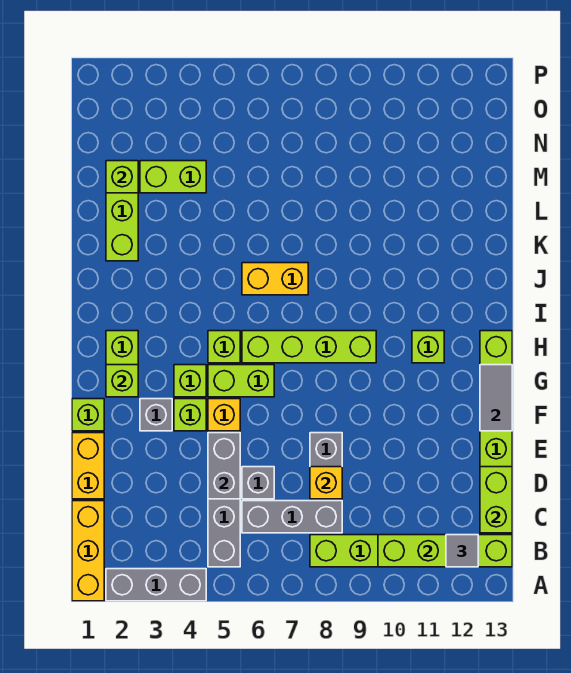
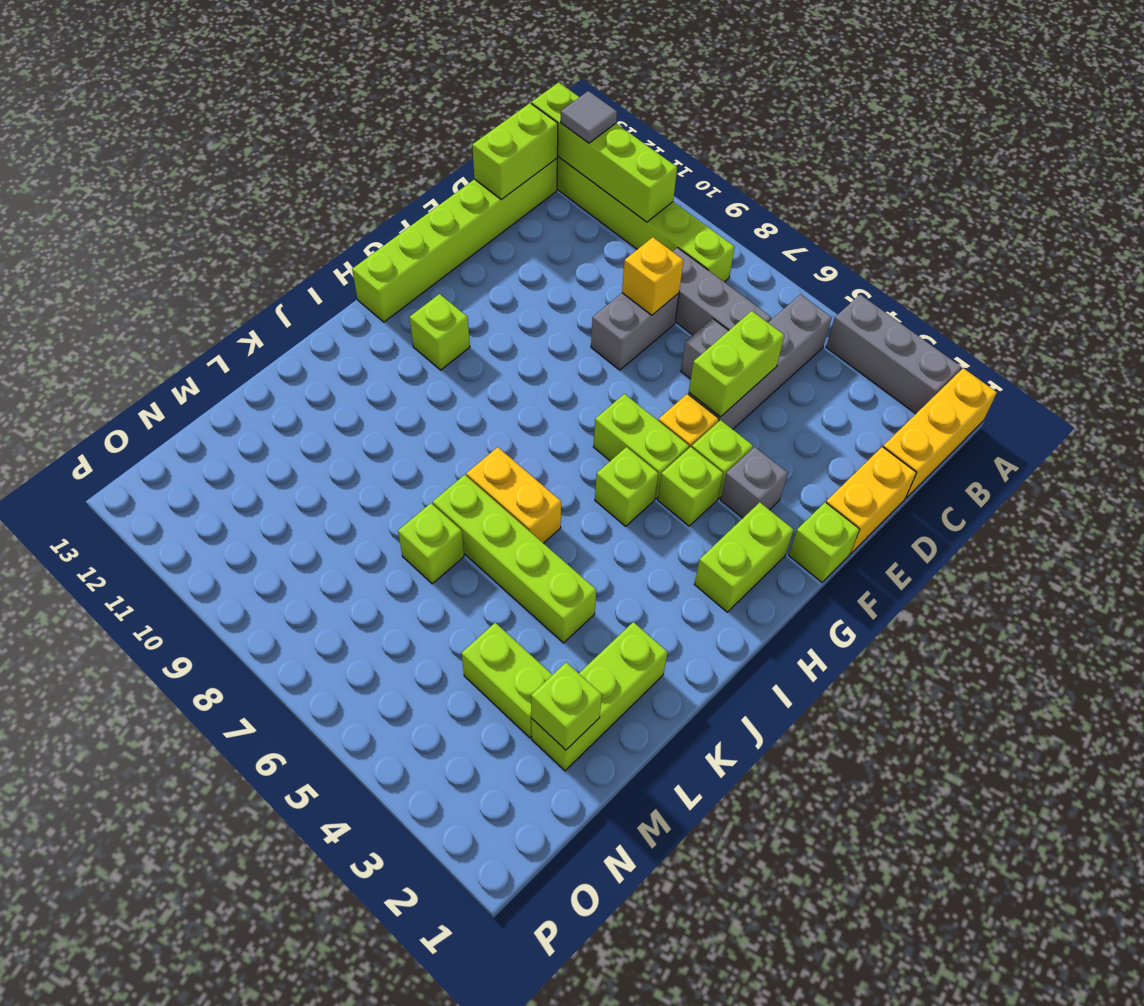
grey 1x2 brick [208,433,240,499] -> lime 1x2 brick [689,311,784,417]
grey 1x2 tile [480,365,512,431] -> none
lime 1x1 brick [106,365,138,397] -> lime 1x1 brick moved to [398,503,464,584]
lime 1x4 brick [242,331,376,363] -> lime 1x4 brick moved to [433,475,596,643]

